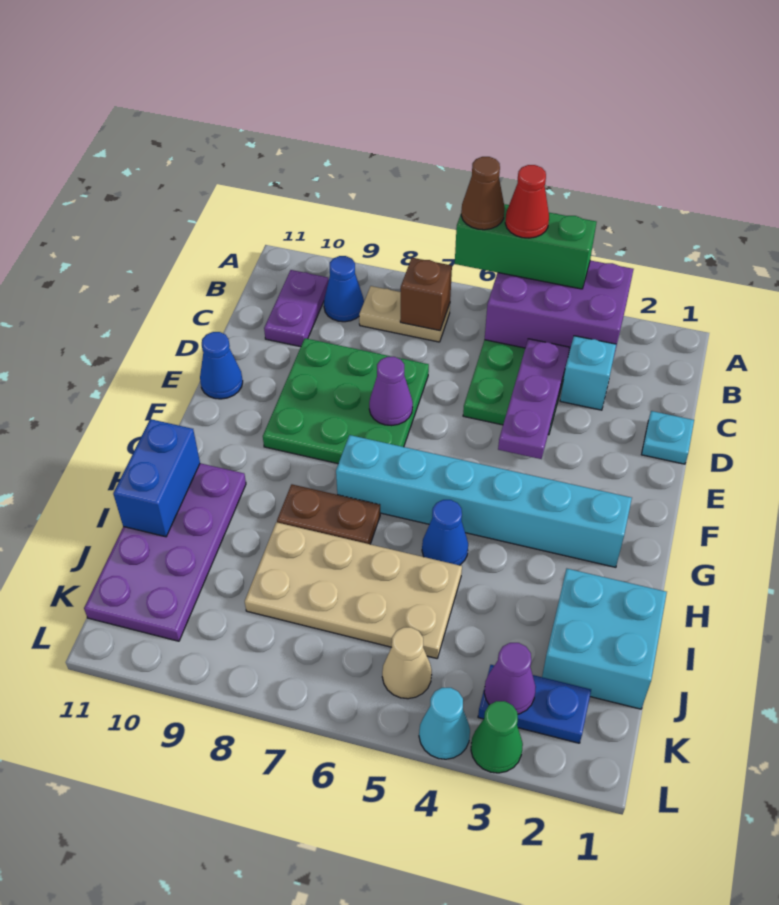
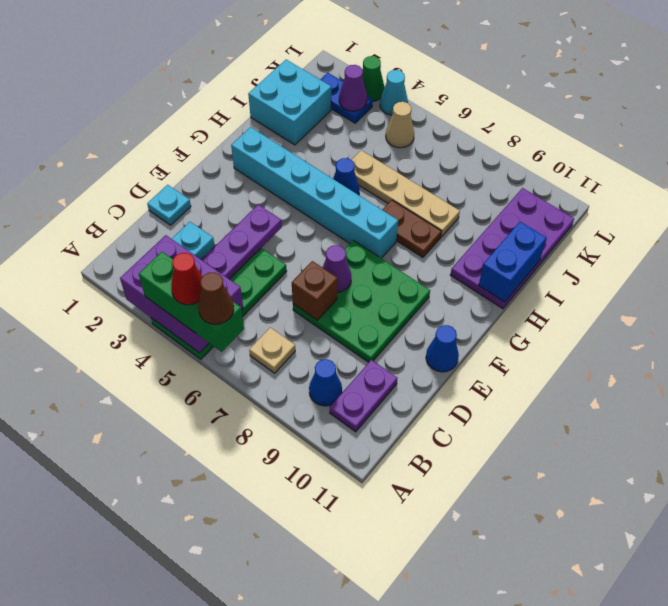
tan 1x2 plate [359,286,450,342] -> tan 1x1 plate [249,328,295,373]
brown 1x1 brick [400,258,452,330] -> brown 1x1 brick moved to [292,261,338,320]
tan 2x4 plate [245,522,462,658] -> tan 1x4 plate [352,150,460,237]

